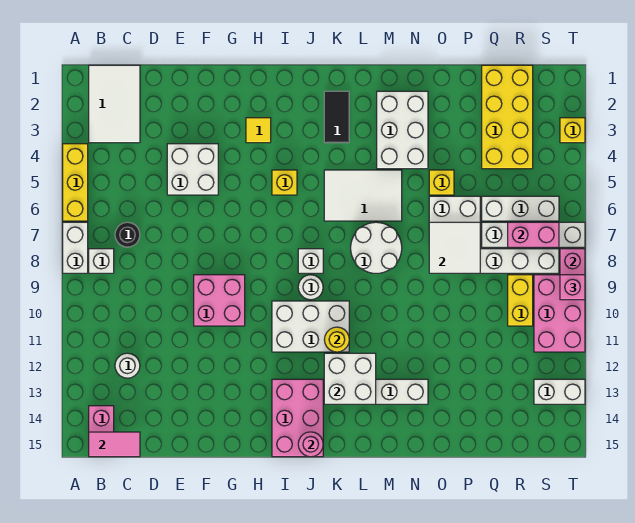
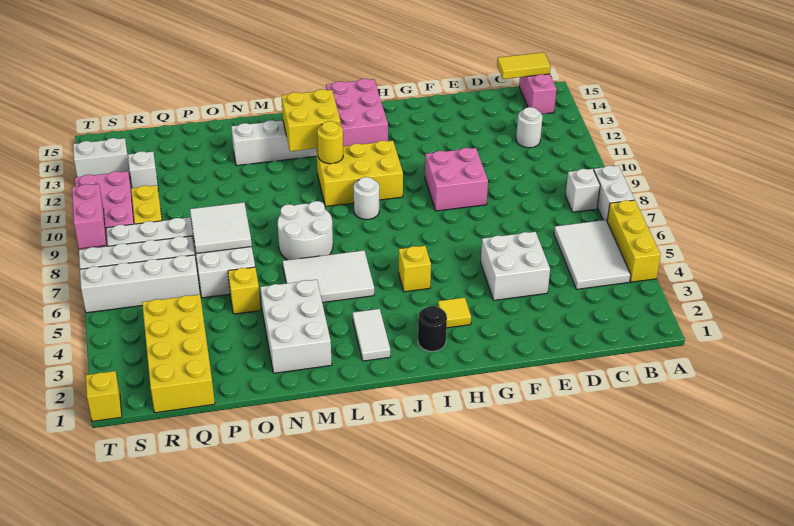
white 2x3 tile [89,65,140,143] -> white 2x3 tile moved to [554,220,631,289]
pink 1x2 tile [89,432,140,457] -> yellow 1x2 tile [497,52,551,79]
black 1x1 round brick [115,222,140,247] -> black 1x1 round brick moved to [418,306,447,351]
white 2x3 brick [272,301,349,352] -> yellow 2x3 brick [316,140,403,207]
white 1x1 brick [298,249,323,273] -> white 1x1 brick moved to [128,151,158,188]
pink 1x1 round brick [298,432,323,457] -> none
black 1x2 tile [324,91,349,143] -> white 1x2 tile [353,309,390,361]
white 2x2 brick [324,353,376,404] -> yellow 2x2 brick [282,89,341,151]
white 1x3 brick [482,196,559,221] -> white 1x4 brick [80,255,200,313]
pink 1x2 brick [508,222,559,247] -> none
yellow 1x1 brick [560,118,585,143] -> yellow 1x1 brick moved to [86,371,122,421]
pink 1x1 brick [560,275,585,300] -> none

